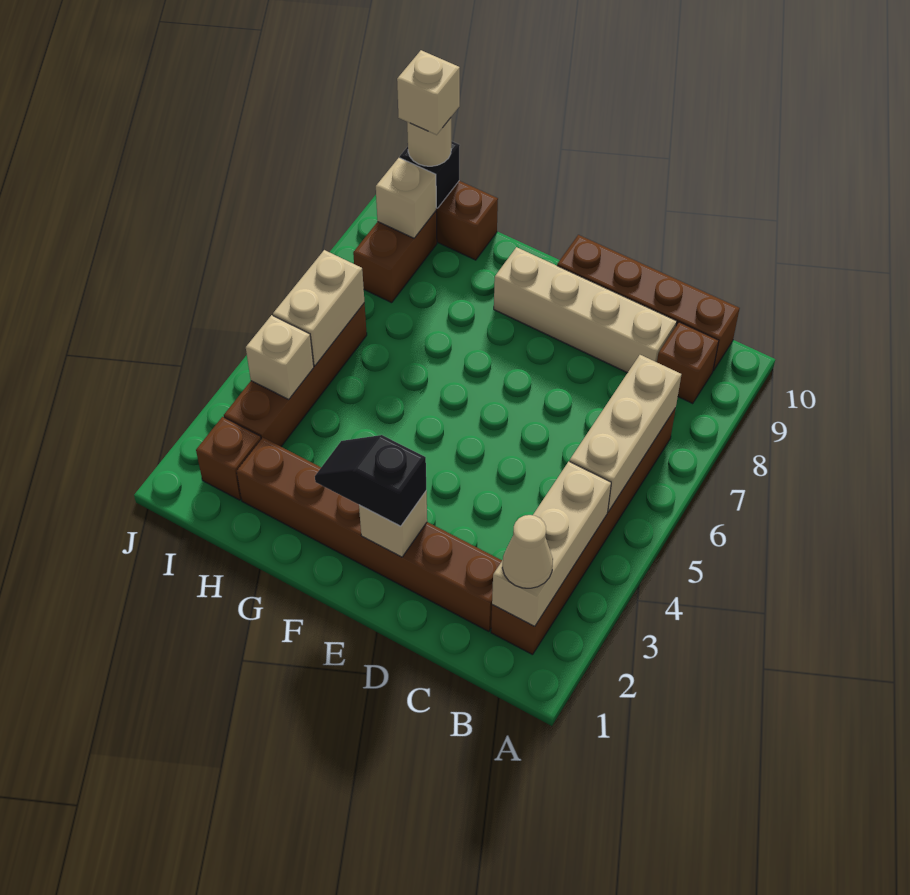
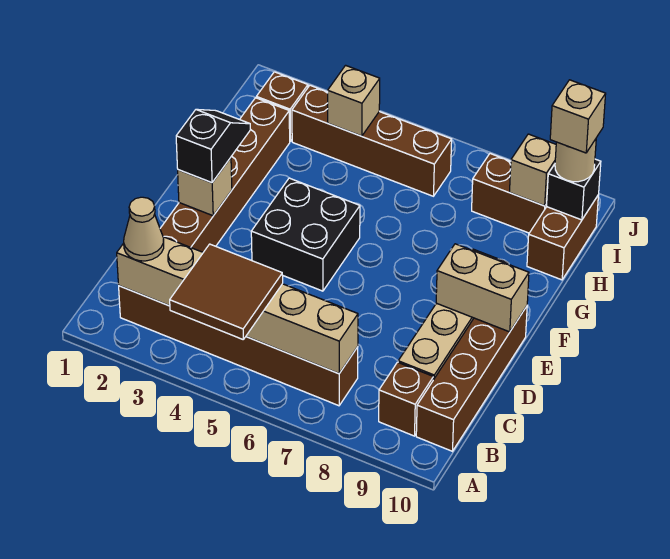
none -> brown 2x2 tile [170,244,283,339]
none -> black 2x2 brick [251,178,360,291]
tan 1x2 brick [273,250,364,366] -> tan 1x2 brick moved to [436,244,529,332]

